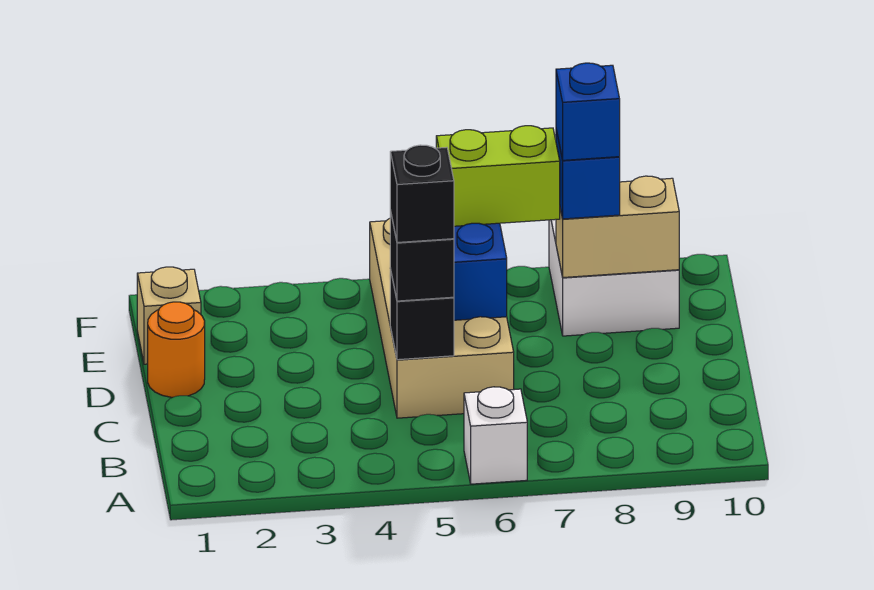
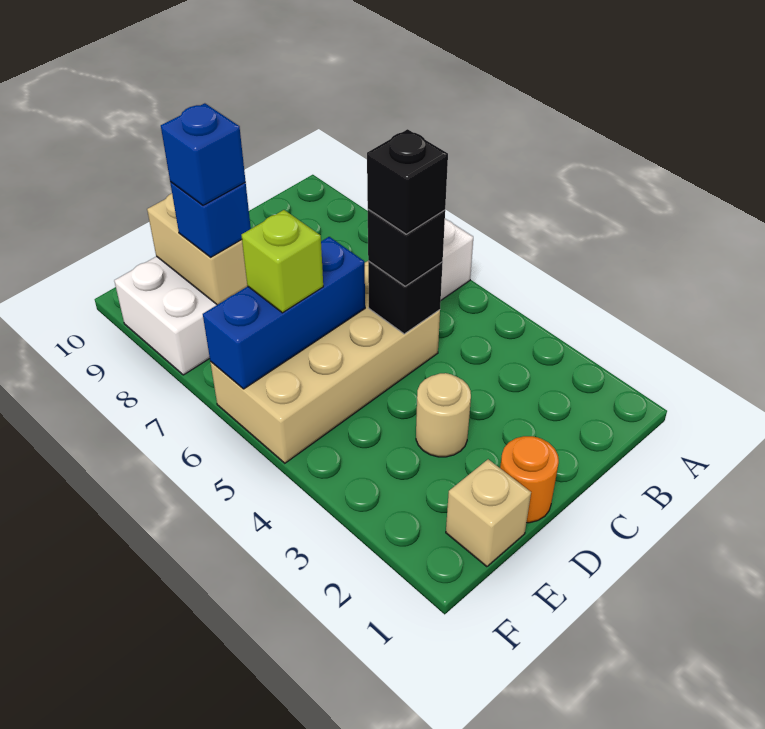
none -> tan 1x1 round brick [416,373,471,457]
lime 1x2 brick [436,126,560,226] -> lime 1x1 brick [241,210,323,313]

